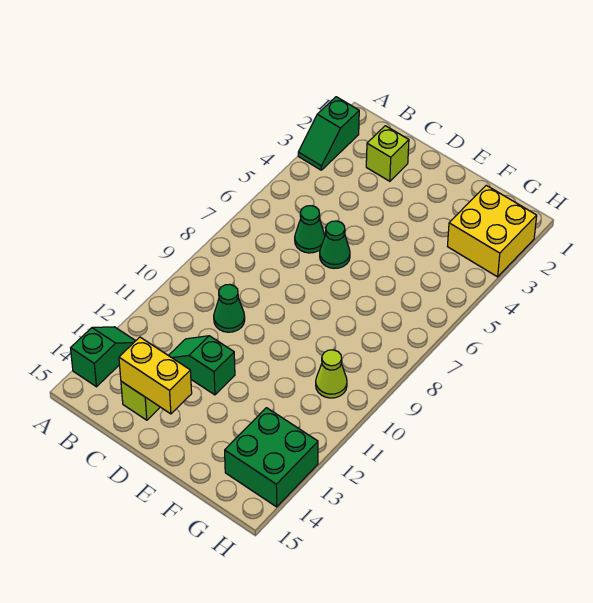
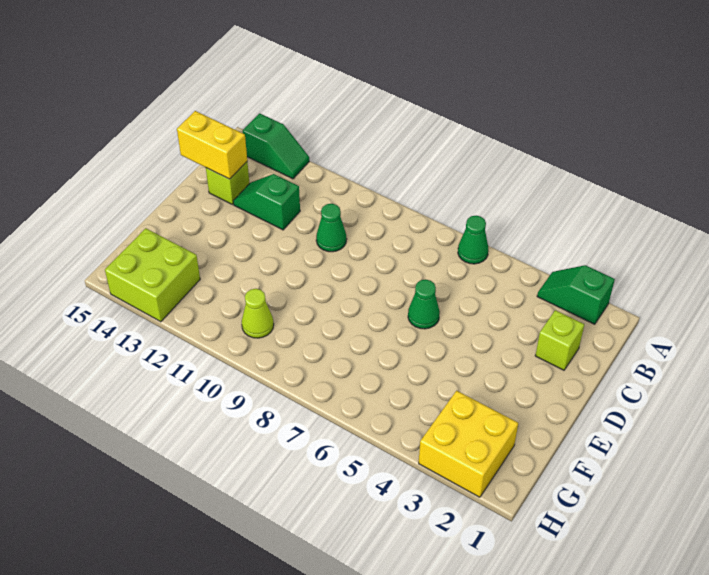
green 1x1 cone [295,206,325,253] -> green 1x1 cone moved to [458,216,488,264]
green 1x2 slope [168,336,235,395] -> green 1x2 slope turned to [233,174,300,230]
yellow 1x2 brick [119,337,192,414] -> yellow 1x2 brick turned to [177,111,247,179]
green 2x2 brick [225,408,318,507] -> lime 2x2 brick [105,228,200,322]

